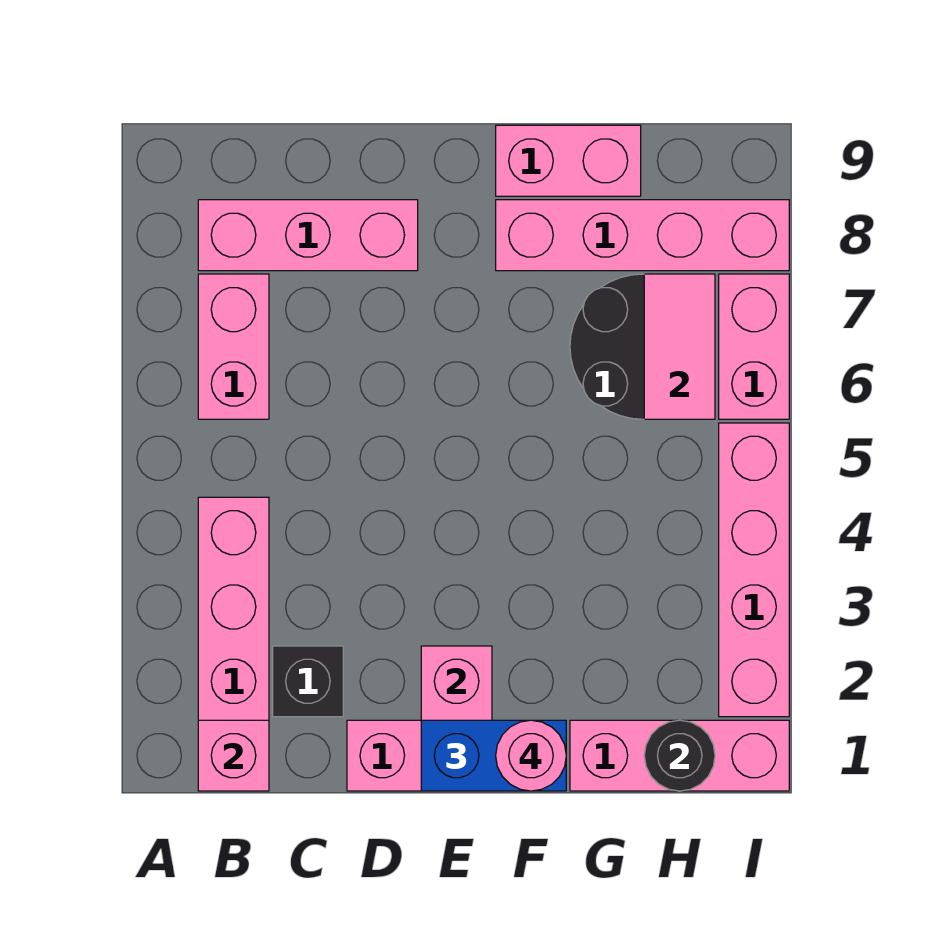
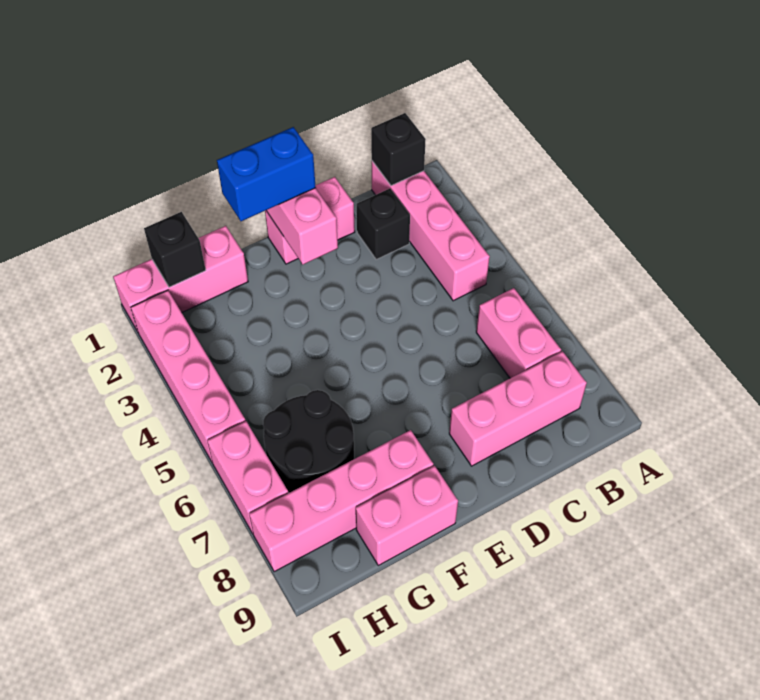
pink 1x1 brick [198,720,269,791] -> black 1x1 brick [371,113,426,186]
pink 1x1 round brick [496,720,566,791] -> none
black 1x1 round brick [644,720,715,791] -> black 1x1 brick [144,212,206,287]
pink 1x2 tile [644,274,715,419] -> none

